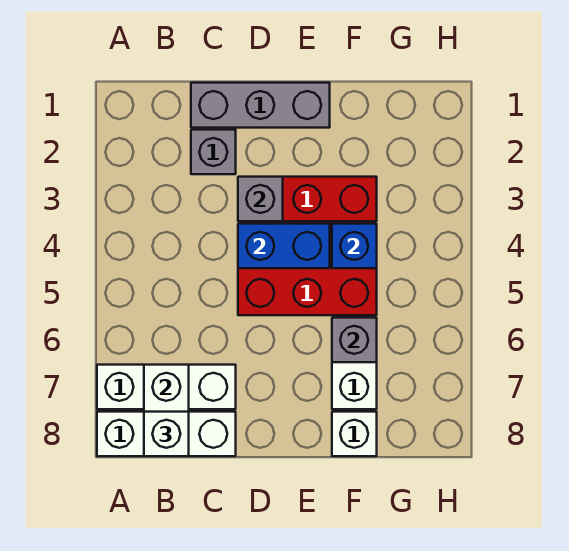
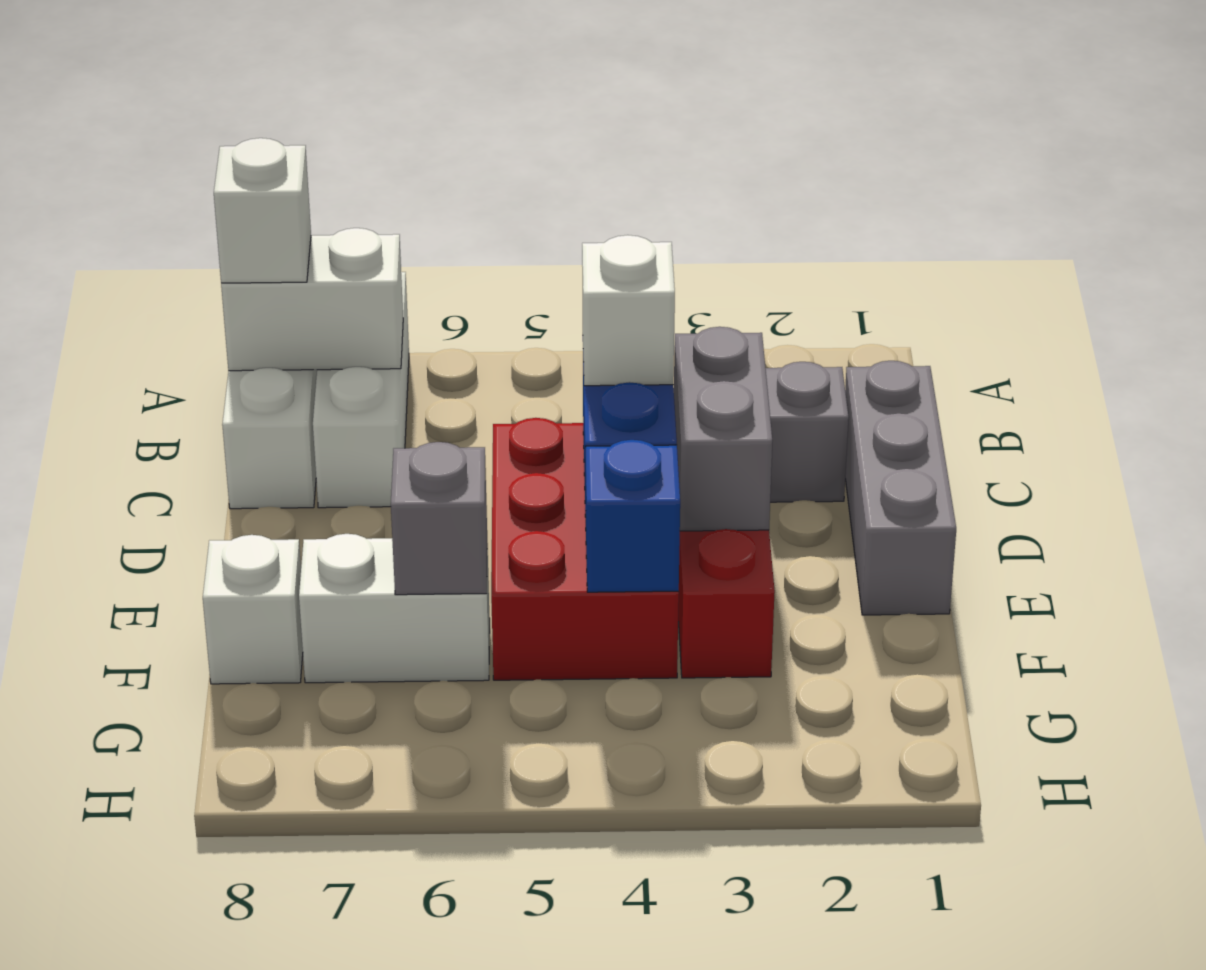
grey 1x1 brick [238,177,283,221] -> grey 1x2 brick [674,327,772,531]
none -> white 1x1 brick [582,235,675,386]

